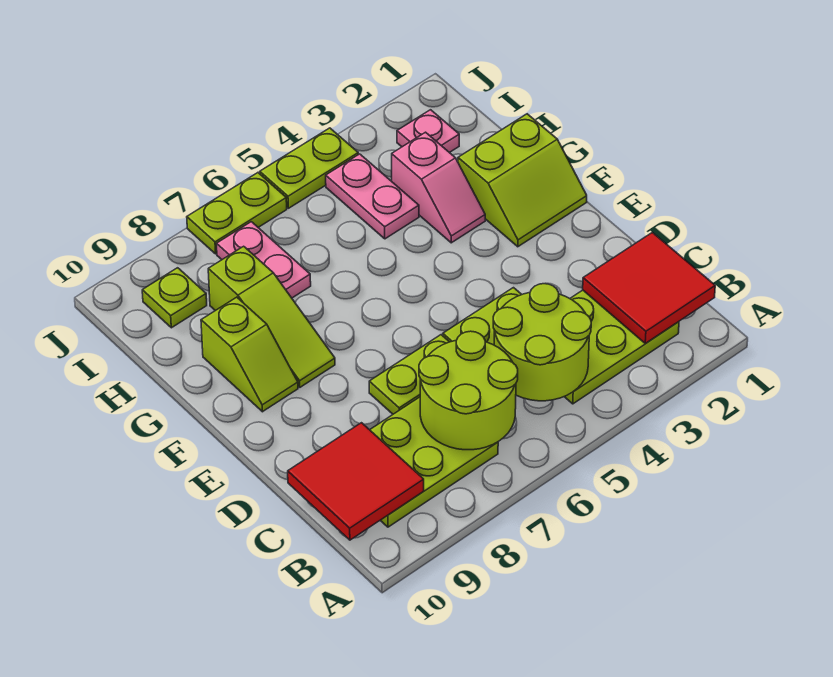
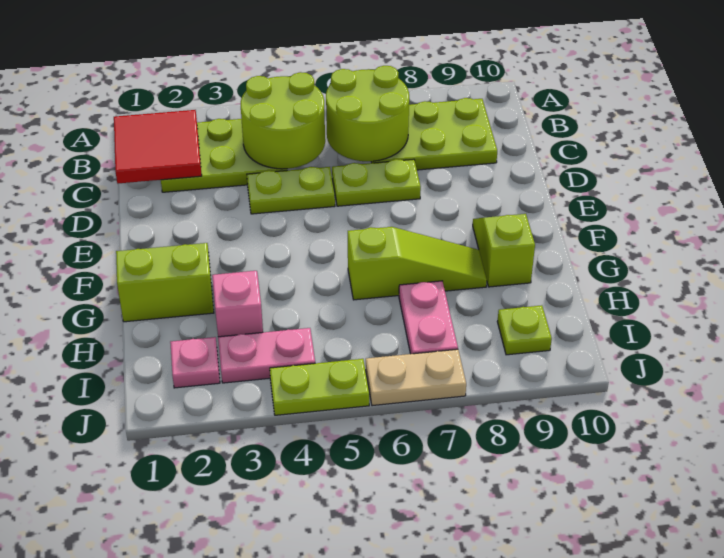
red 2x2 tile [288,423,424,540] -> none
lime 1x3 slope [208,246,335,387] -> lime 1x3 slope turned to [348,227,487,300]
pink 1x2 plate [326,154,419,239] -> pink 1x2 plate turned to [218,328,315,383]
lime 1x2 plate [187,173,287,254] -> tan 1x2 plate [366,349,466,406]

